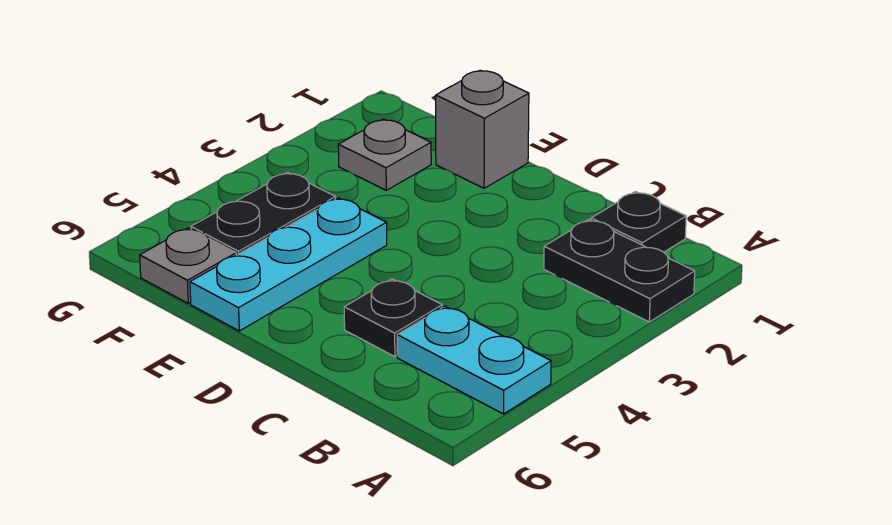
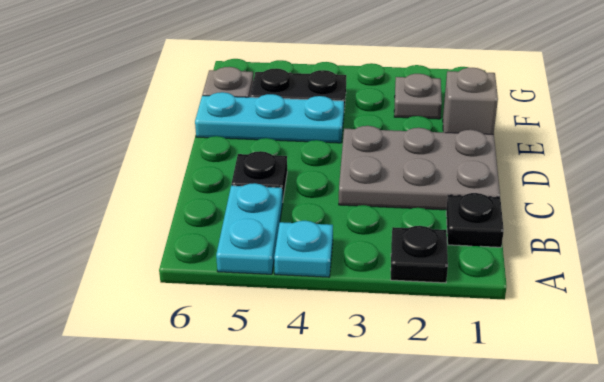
black 1x2 plate [544,220,695,322] -> black 1x1 plate [391,226,448,283]
none -> cyan 1x1 plate [274,221,333,277]
none -> grey 2x3 plate [339,126,500,210]

